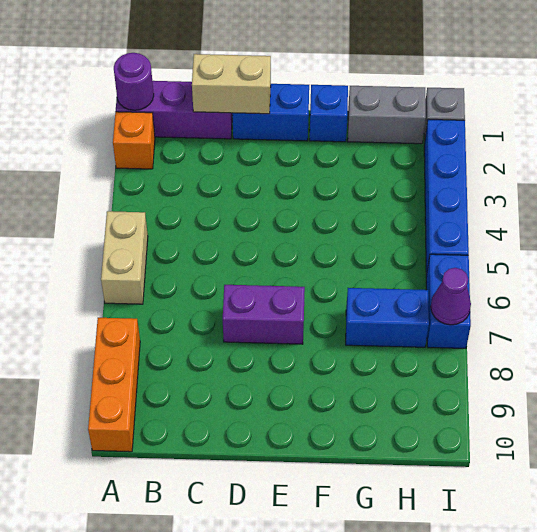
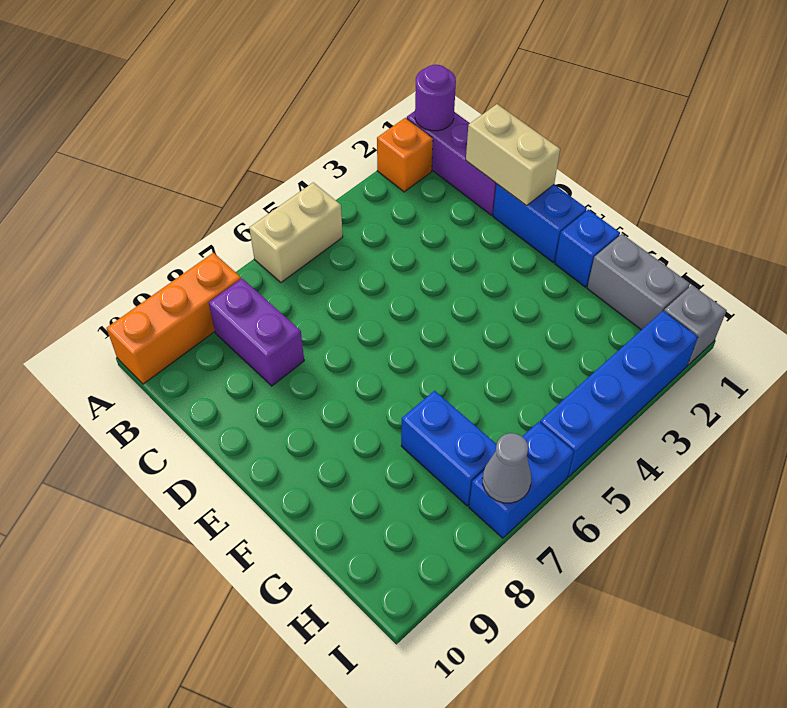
purple 1x2 brick [223,285,305,344] -> purple 1x2 brick moved to [209,279,304,386]
purple 1x1 cone [431,268,471,325] -> grey 1x1 cone [483,433,531,503]

